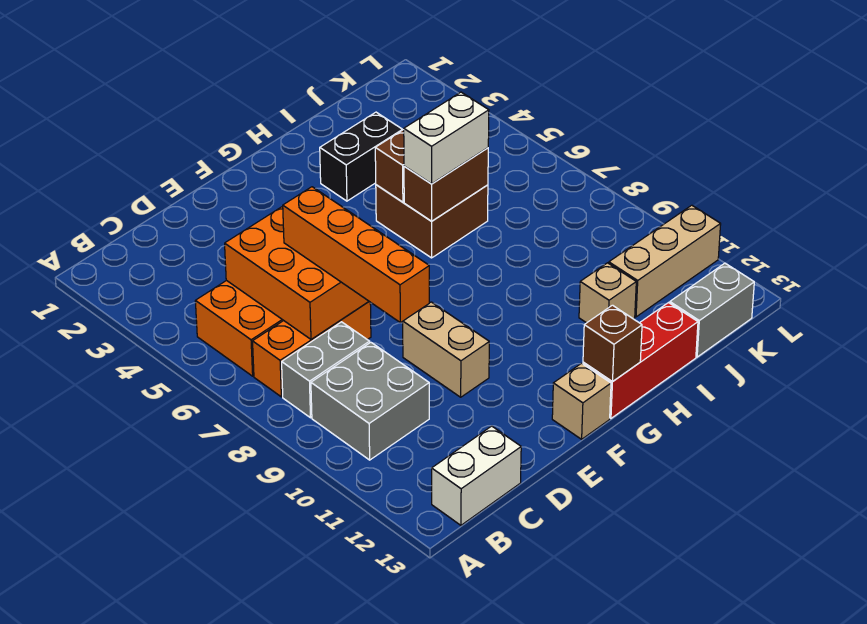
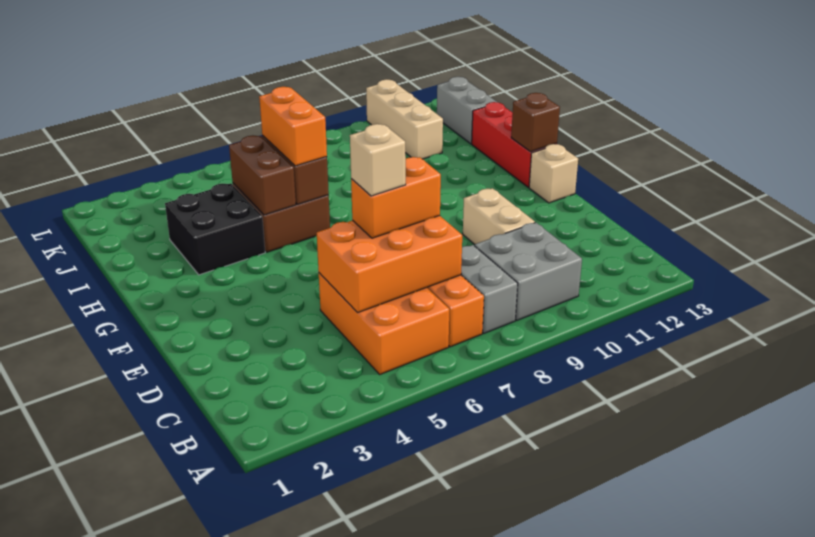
white 1x2 brick [432,426,521,525] -> none
orange 1x4 brick [283,187,429,323] -> orange 1x2 brick [351,157,441,238]
tan 1x2 brick [403,302,489,397] -> tan 1x2 brick turned to [463,188,535,245]
black 1x2 brick [320,112,402,201] -> black 2x2 brick [165,183,265,275]
white 1x2 brick [404,92,489,184] -> orange 1x2 brick [259,87,327,166]
tan 1x1 brick [579,263,636,323] -> tan 1x1 brick moved to [350,124,406,196]

